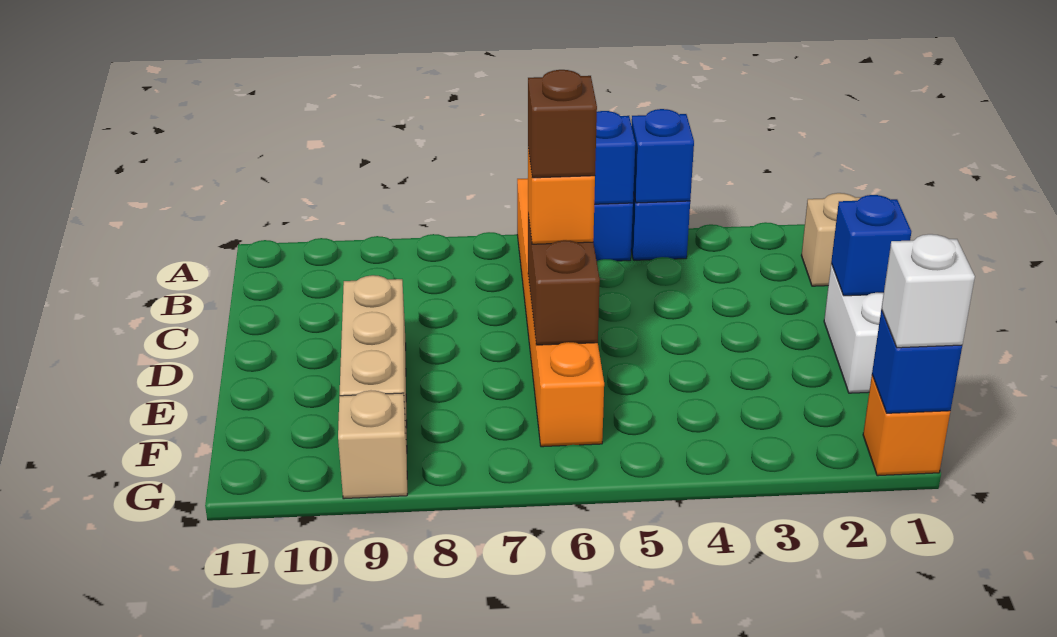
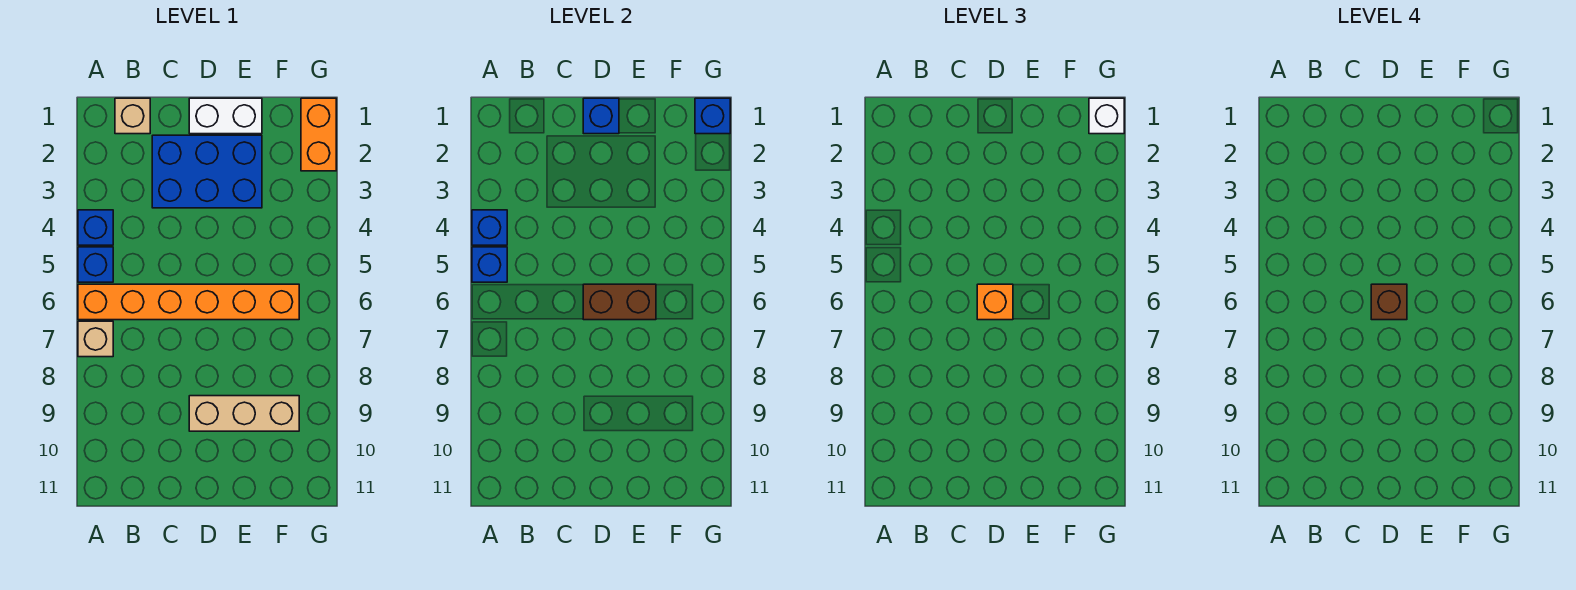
none -> blue 2x3 brick [152,135,262,208]
orange 1x1 brick [863,376,950,476] -> orange 1x2 brick [301,98,336,171]
tan 1x1 brick [338,391,407,499] -> tan 1x1 brick moved to [78,321,113,357]

